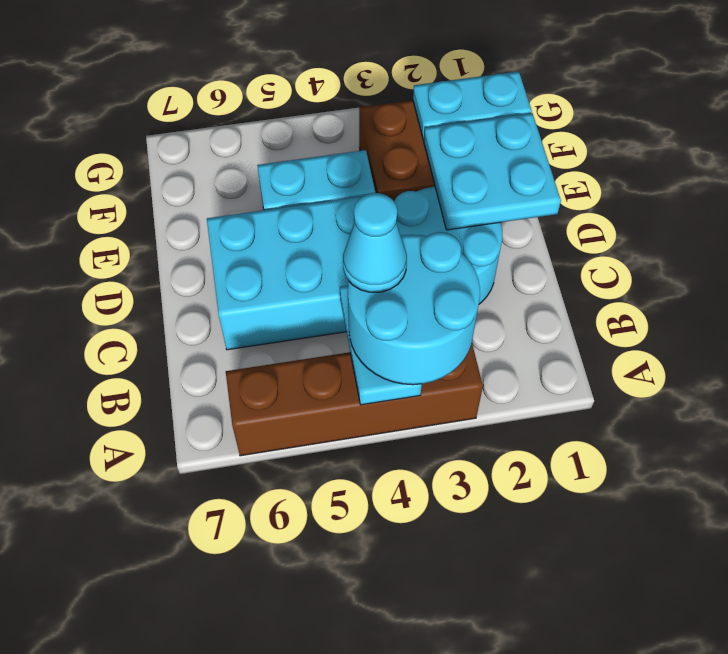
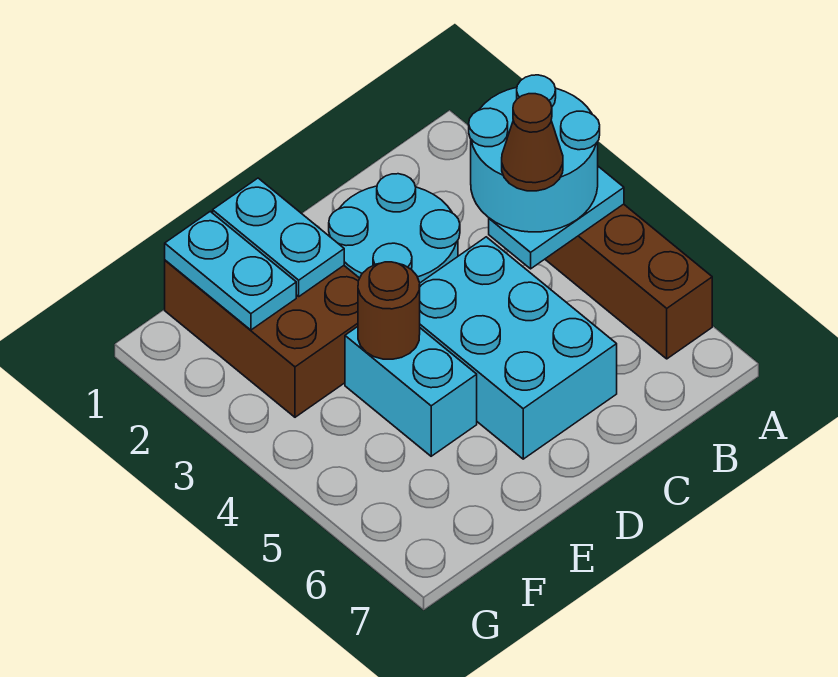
cyan 1x1 cone [343,193,407,292] -> brown 1x1 cone [502,94,563,191]
cyan 2x2 plate [424,113,561,230] -> cyan 1x2 plate [213,178,344,296]
none -> brown 1x1 round brick [358,262,420,359]

